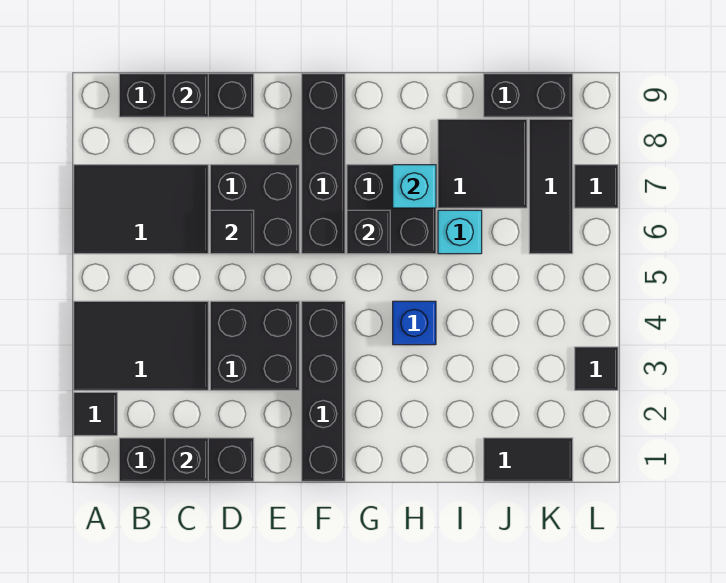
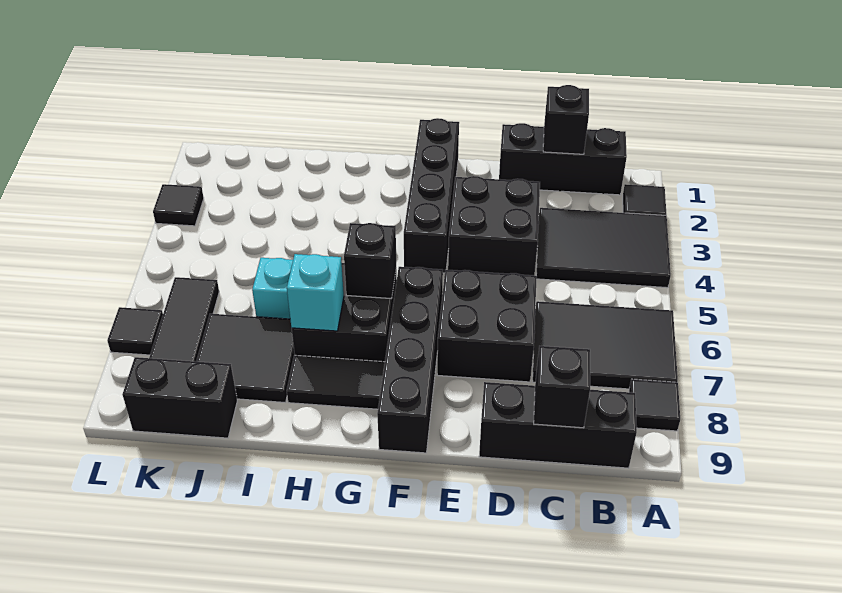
black 1x1 tile [210,210,254,254] -> black 1x1 tile moved to [629,379,680,431]
blue 1x1 brick [393,301,436,345] -> none
black 1x2 tile [484,438,573,481] -> black 1x2 tile moved to [287,355,385,409]

